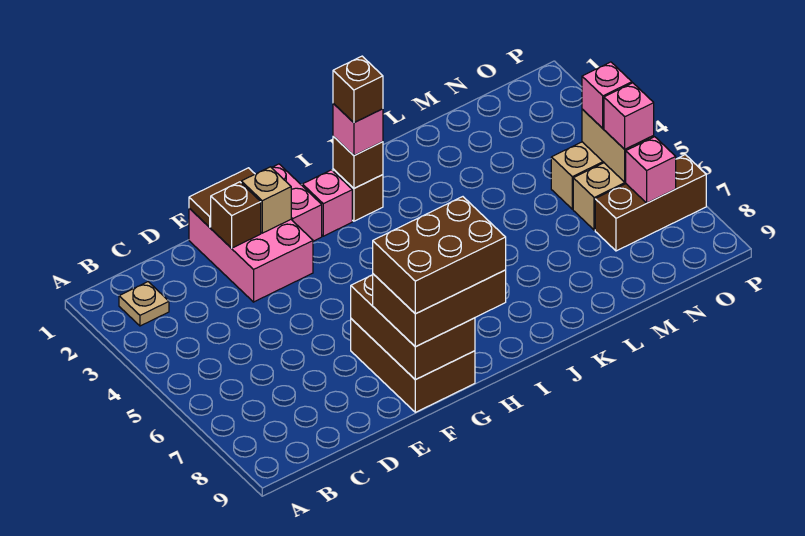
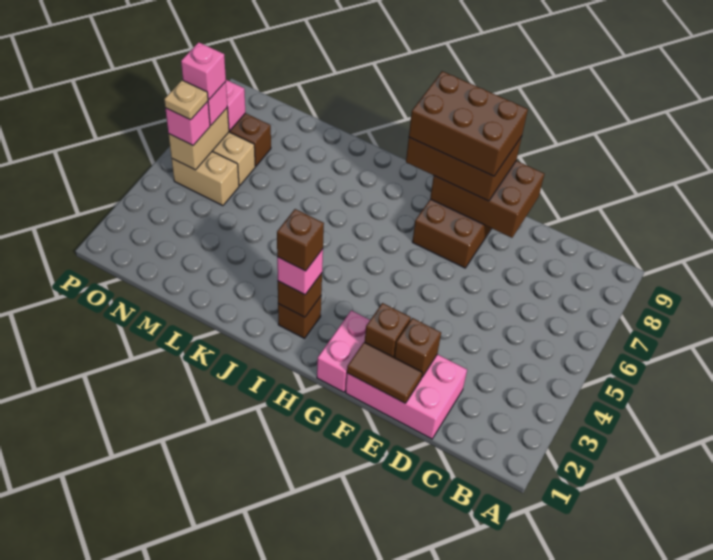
tan 1x1 plate [119,282,169,326] -> tan 1x1 plate moved to [164,80,208,120]
pink 2x3 brick [189,208,313,302] -> pink 2x3 brick turned to [346,354,467,439]
tan 1x1 brick [241,167,291,233] -> brown 1x1 brick [365,303,411,357]
brown 2x3 brick [351,275,475,380] -> brown 2x3 brick turned to [430,161,544,238]
pink 1x1 brick [302,170,352,236] -> pink 1x1 brick moved to [181,42,226,100]

